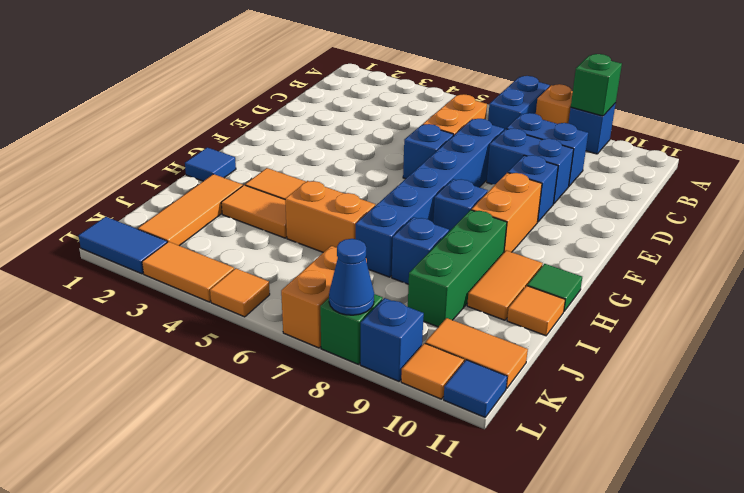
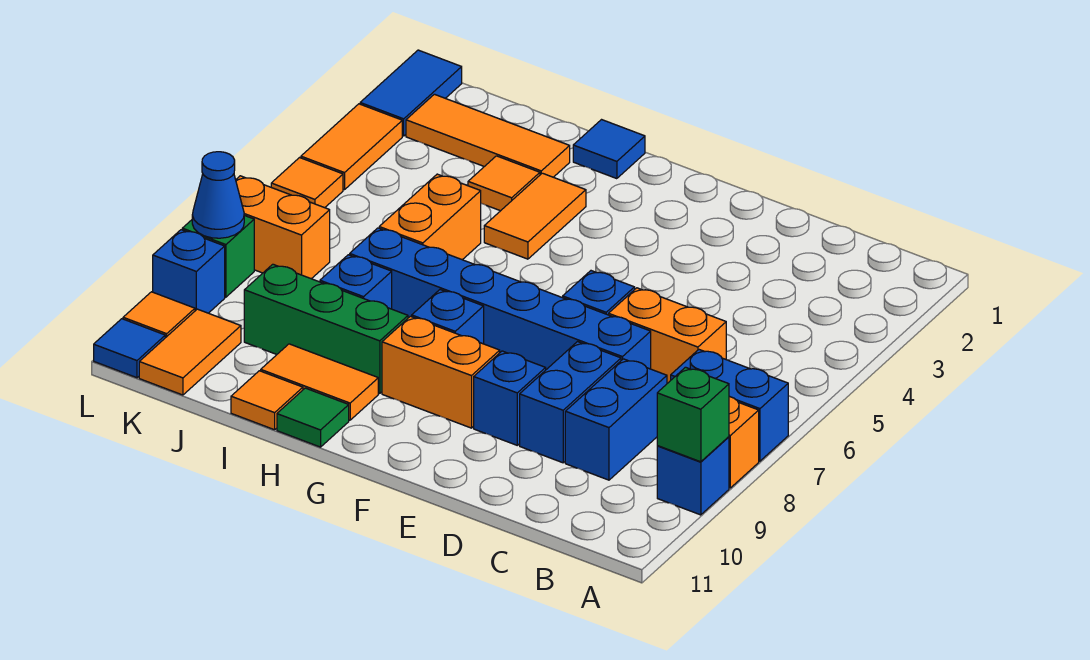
orange 1x2 tile [221,185,287,238] -> orange 1x1 tile [468,156,540,211]

